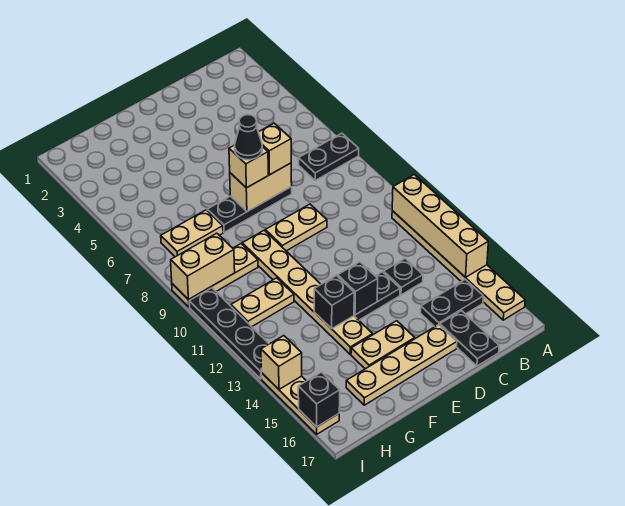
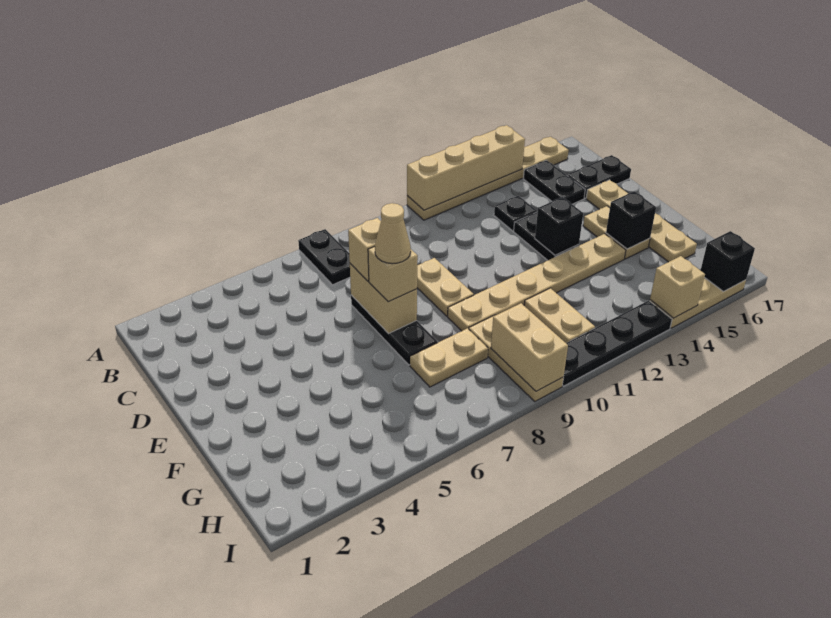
black 1x1 cone [235,115,262,160] -> tan 1x1 cone [375,203,411,264]
black 1x1 brick [314,276,354,329] -> black 1x1 brick moved to [606,191,656,249]
tan 1x2 plate [161,210,223,257] -> tan 1x2 plate turned to [410,328,488,387]

